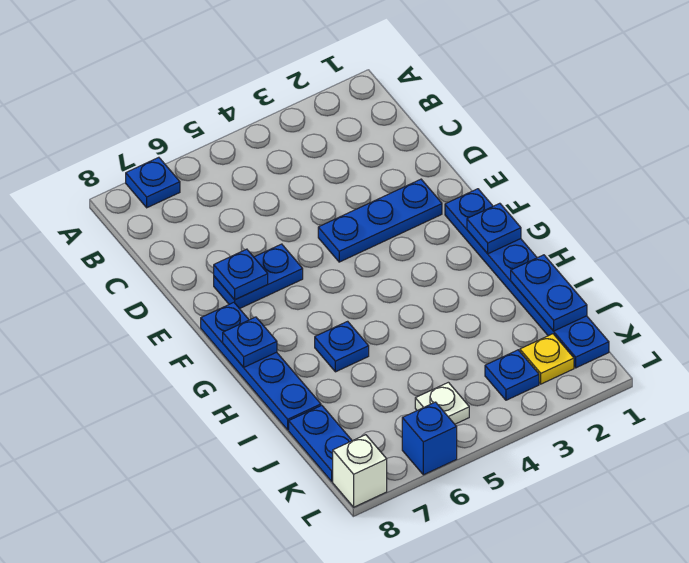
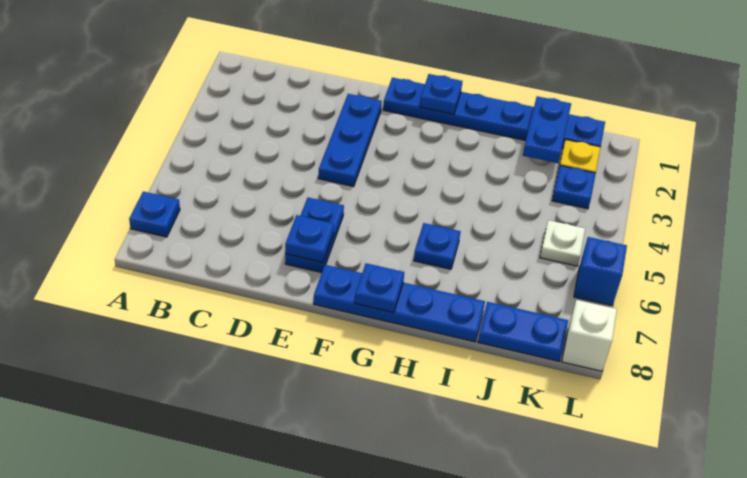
blue 1x2 plate [511,255,587,331] -> blue 1x2 plate turned to [523,96,571,163]

